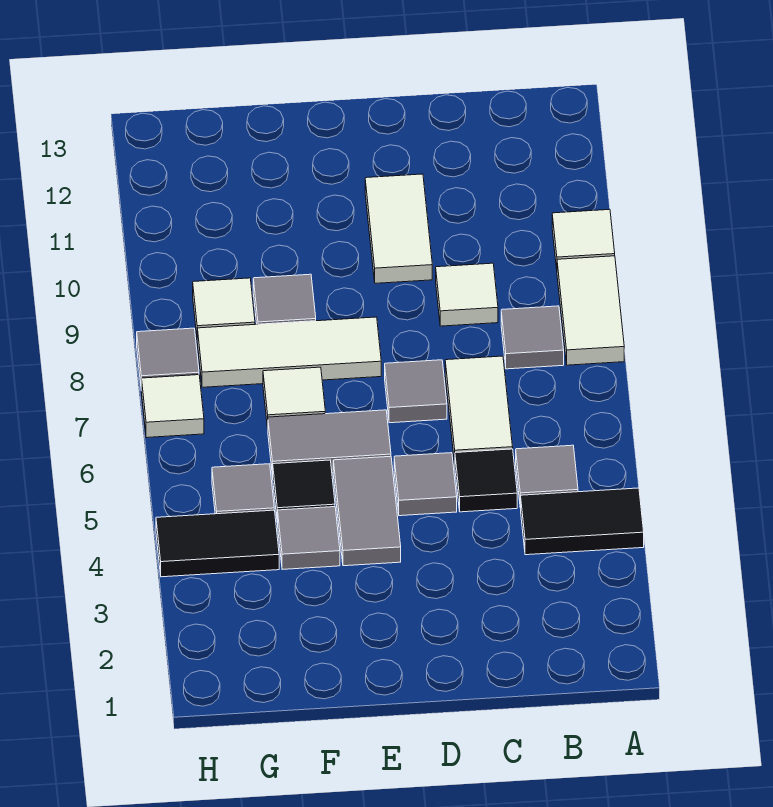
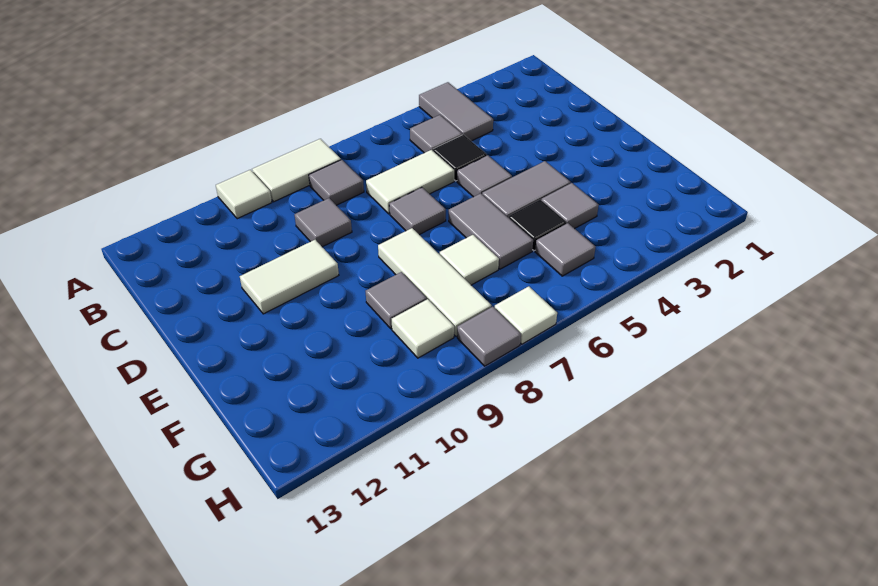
black 1x2 tile [521,488,644,555] -> grey 1x2 tile [419,82,493,141]
white 1x1 tile [436,263,498,326] -> grey 1x1 tile [295,198,352,247]
black 1x2 tile [156,510,279,577] -> none

